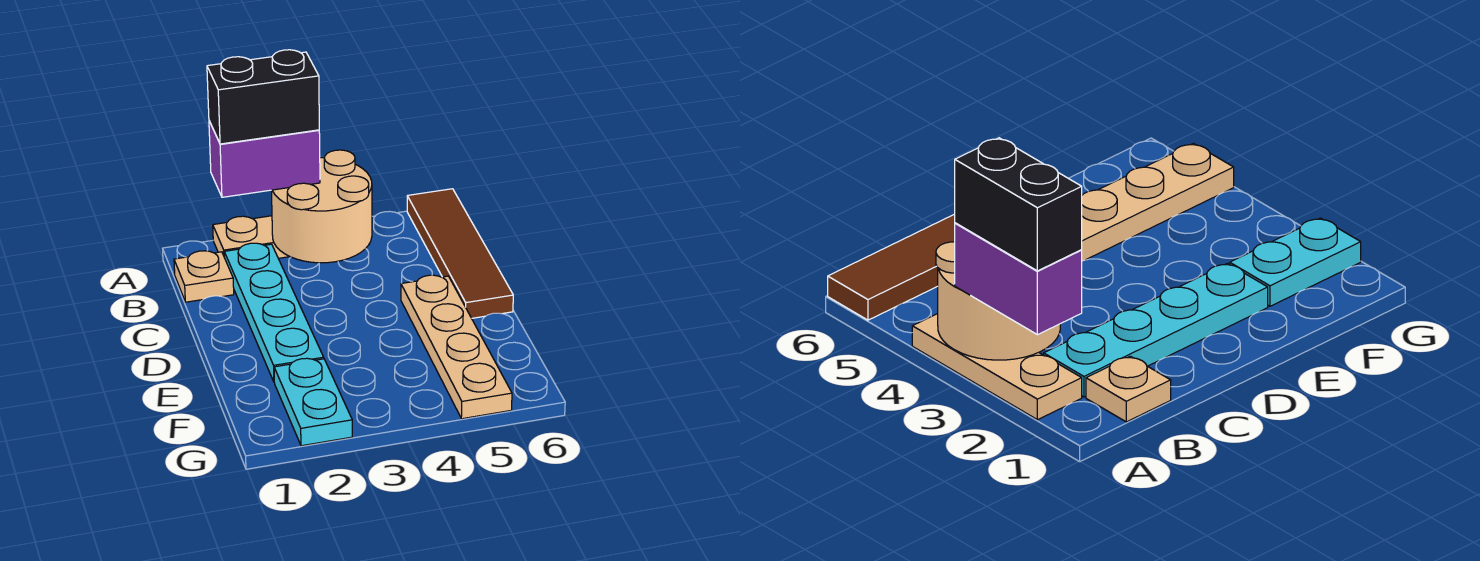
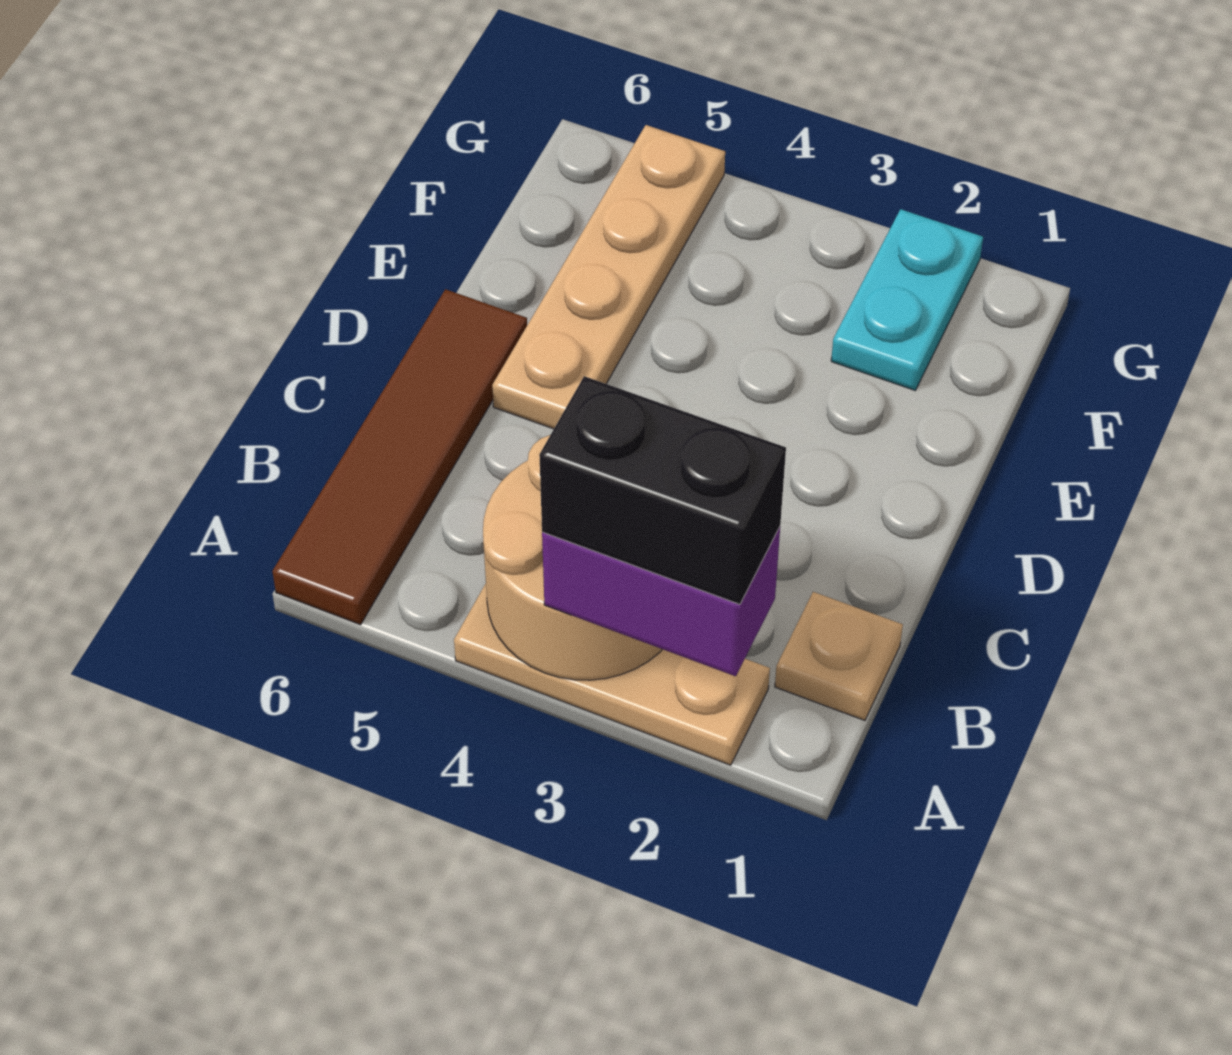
cyan 1x4 plate [224,243,324,382] -> none

